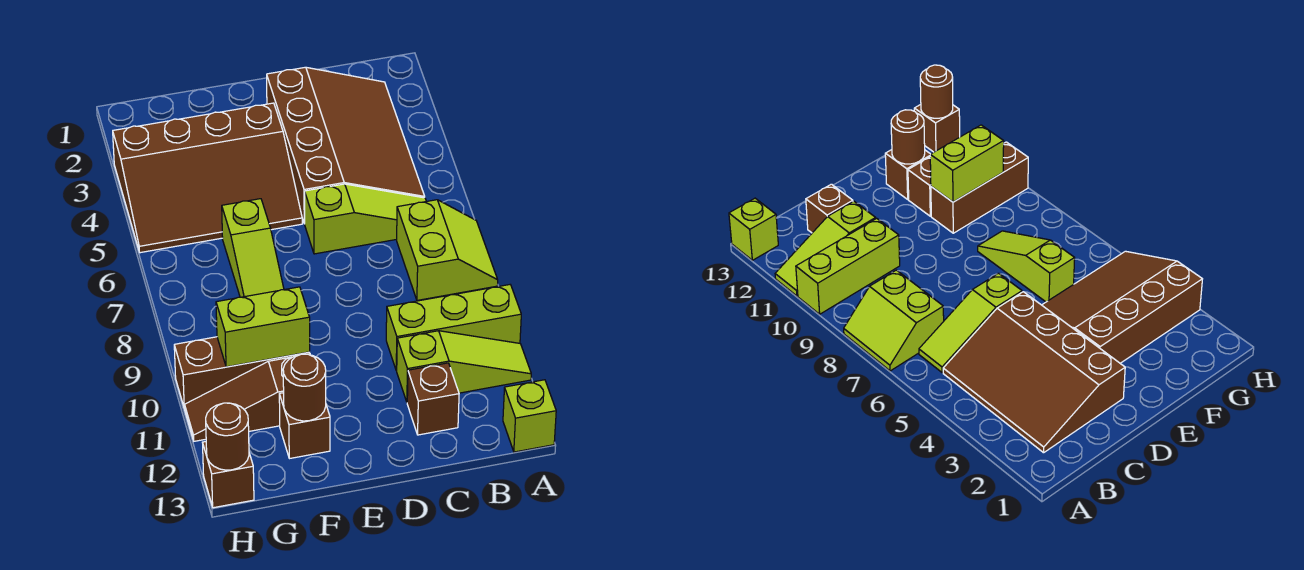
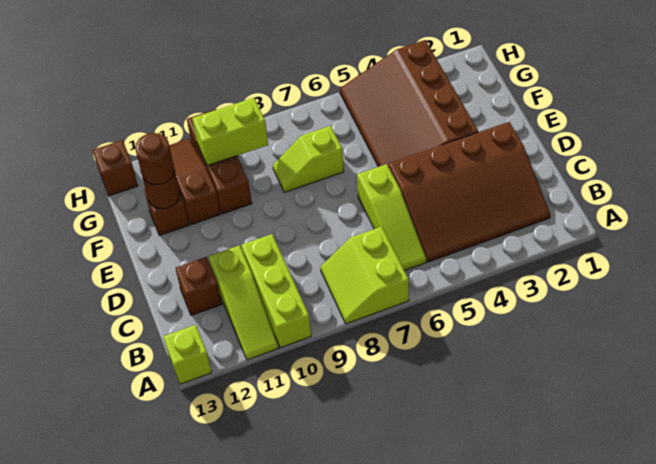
lime 2x2 slope [397,200,498,300] -> lime 2x2 slope turned to [320,226,409,324]
lime 1x3 slope [222,199,284,297] -> lime 1x2 slope [273,126,344,192]
lime 1x2 brick [216,287,310,367] -> lime 1x2 brick turned to [192,98,268,166]
brown 1x1 round brick [206,403,249,470] -> brown 1x1 round brick moved to [135,133,175,185]

